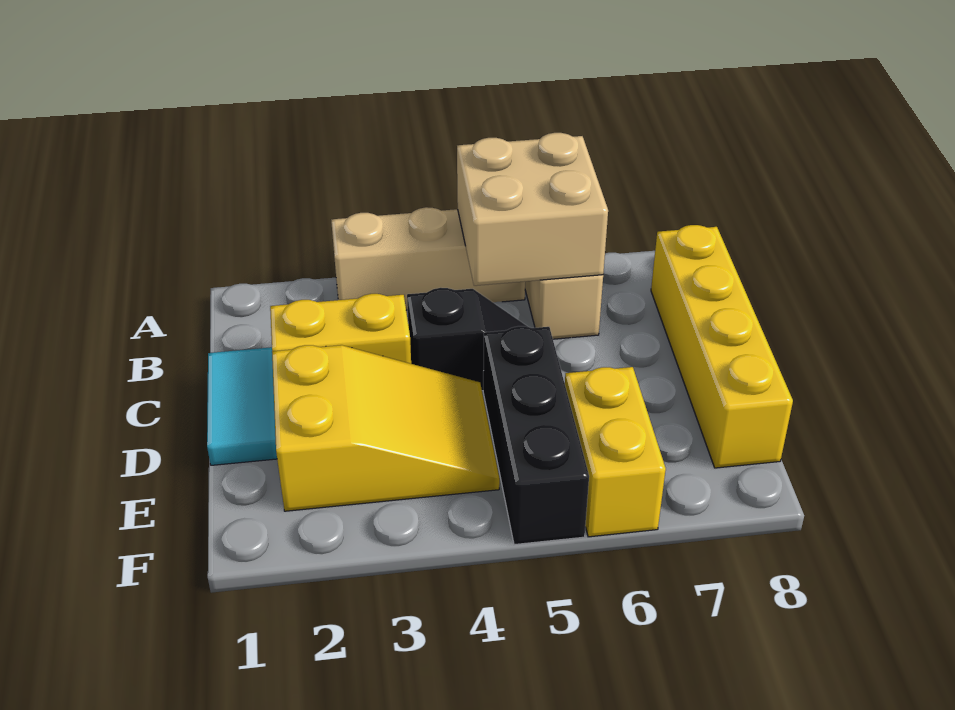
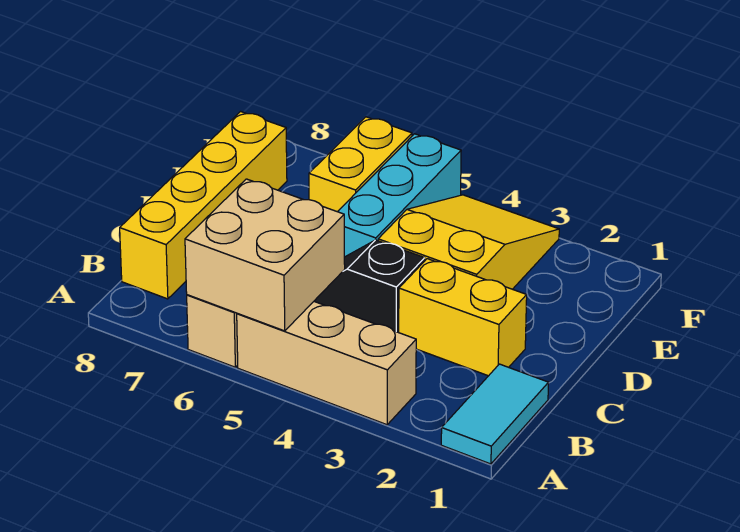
cyan 1x2 tile [207,347,277,465] -> cyan 1x2 tile moved to [441,364,549,464]
yellow 2x3 slope [272,345,500,511] -> yellow 2x3 slope turned to [378,195,559,289]
black 1x3 brick [483,326,589,545] -> cyan 1x3 brick [338,134,461,257]

